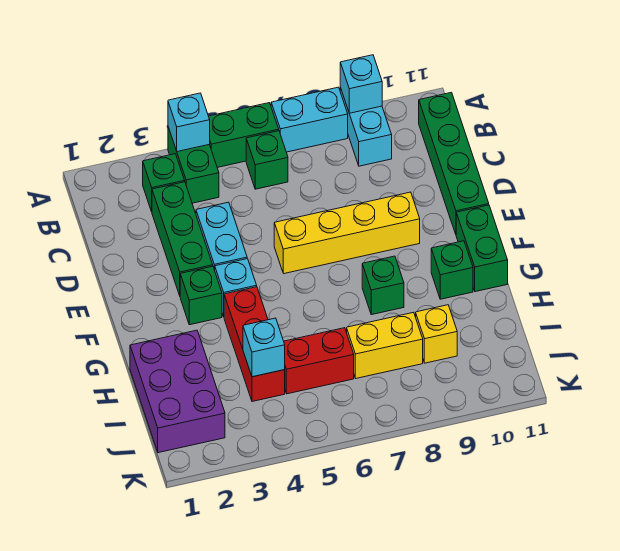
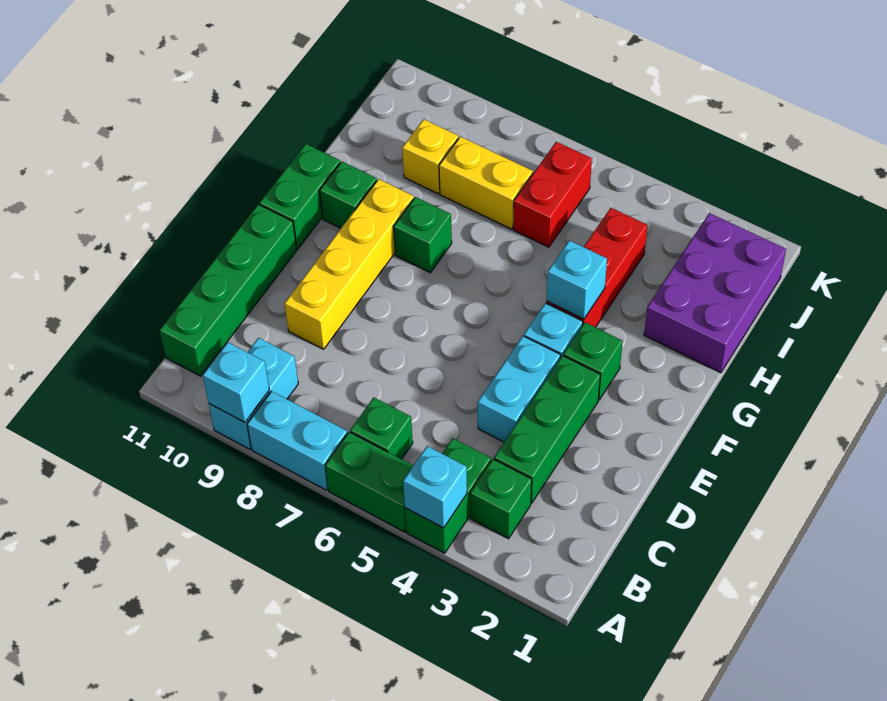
yellow 1x4 brick [274,192,420,274] -> yellow 1x4 brick turned to [285,179,414,349]
cyan 1x1 brick [243,318,285,377] -> cyan 1x1 brick moved to [546,240,607,319]
red 1x2 brick [284,328,354,394] -> red 1x2 brick turned to [513,142,592,247]

